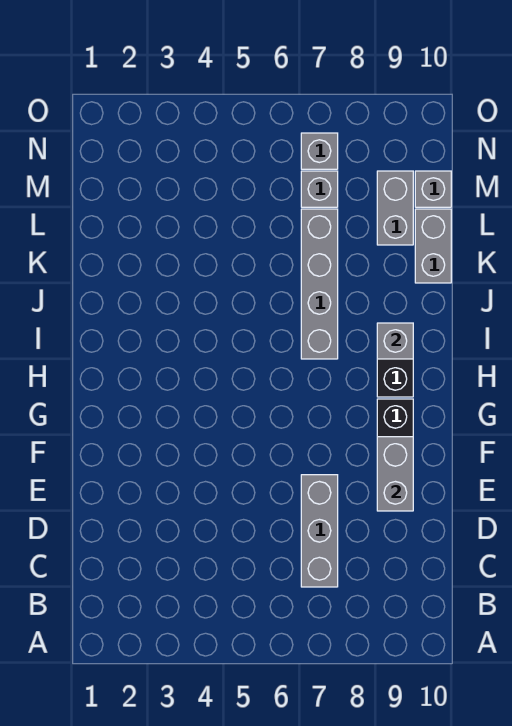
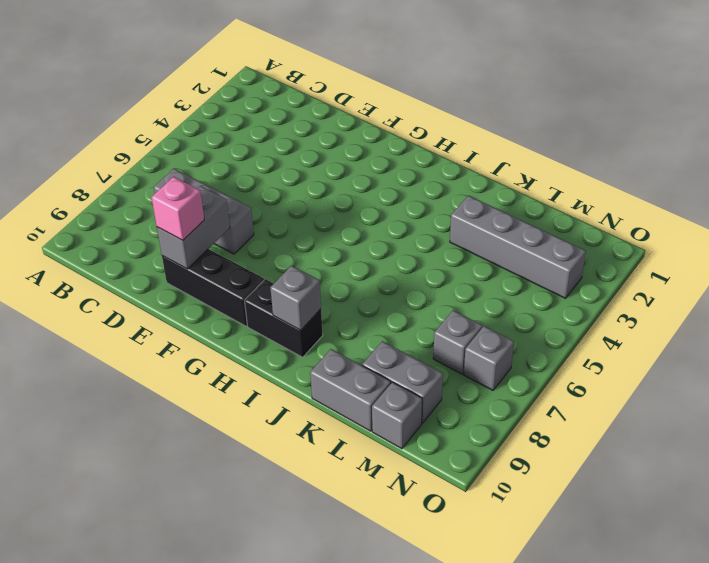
grey 1x2 brick [377,437,413,511] -> grey 1x2 brick turned to [157,186,230,269]
none -> pink 1x1 brick [152,177,204,240]
grey 1x4 brick [301,209,338,359] -> grey 1x4 brick moved to [450,196,586,298]

